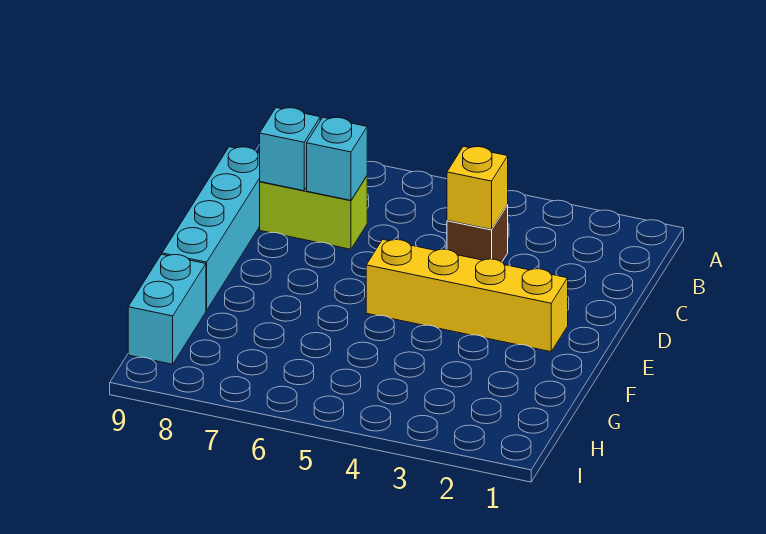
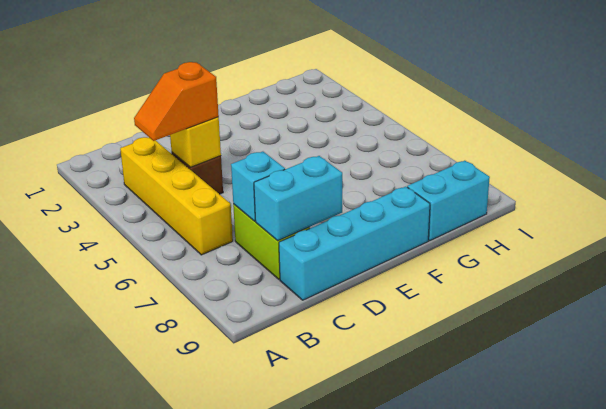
none -> orange 1x2 slope [134,62,219,141]
cyan 1x1 brick [260,108,320,191] -> cyan 1x2 brick [254,156,342,241]
yellow 1x4 brick [366,239,568,352] -> yellow 1x4 brick moved to [120,137,233,255]

